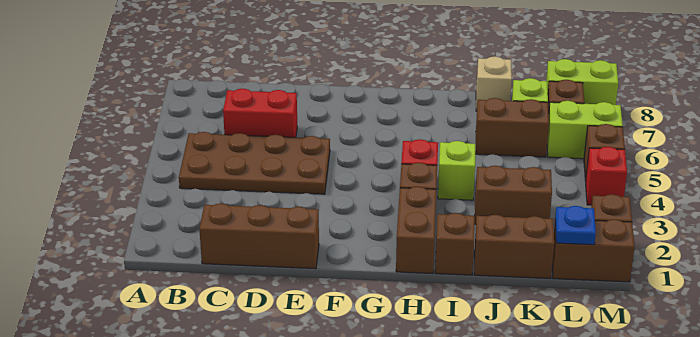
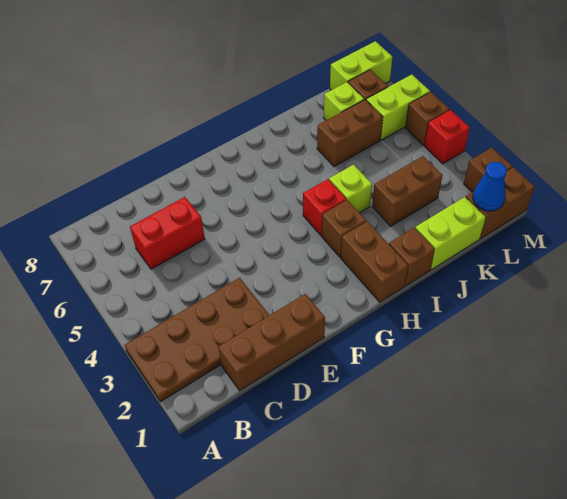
brown 2x4 plate [179,132,330,194] -> brown 2x4 plate moved to [125,278,269,402]
brown 1x2 brick [474,215,554,278] -> lime 1x2 brick [415,197,486,270]
tan 1x1 brick [476,56,512,111] -> none
blue 1x1 plate [555,206,596,245] -> blue 1x1 cone [473,162,507,211]

